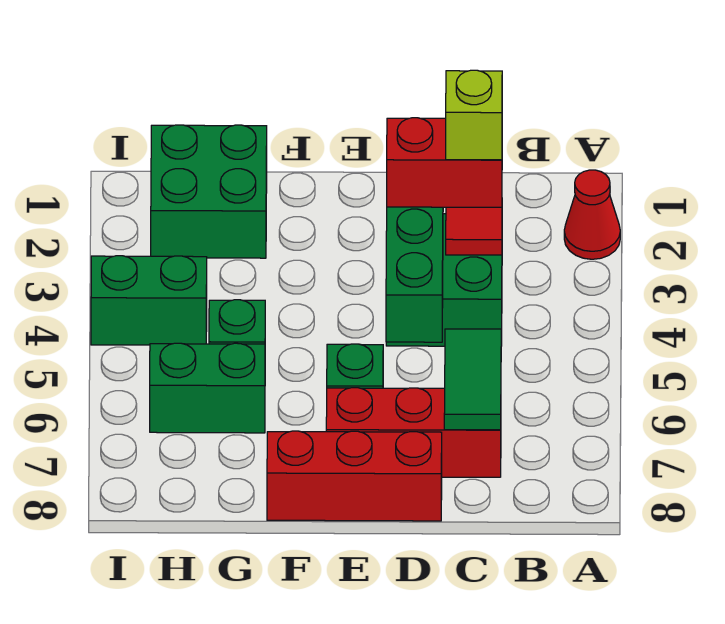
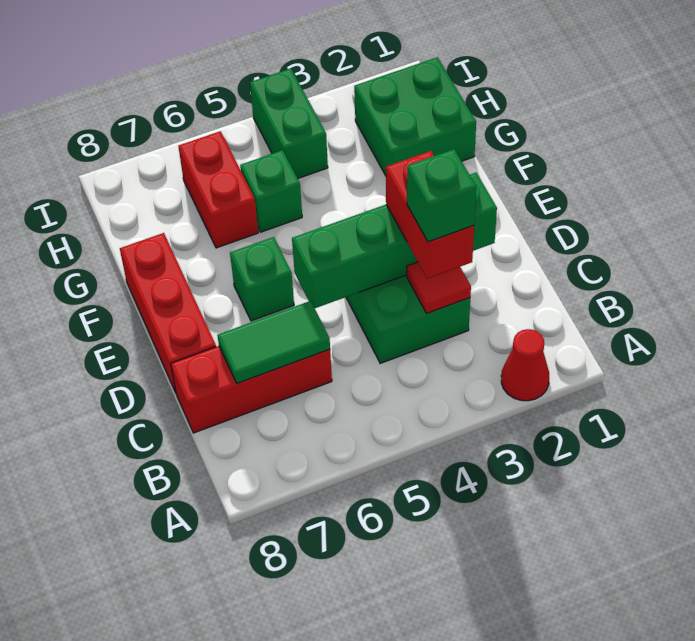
lime 1x1 brick [446,70,502,160] -> green 1x1 brick [407,149,476,242]
red 1x3 brick [326,388,501,477] -> red 1x3 brick turned to [171,346,332,433]
green 1x2 brick [150,343,265,433] -> red 1x2 brick [178,131,258,248]

